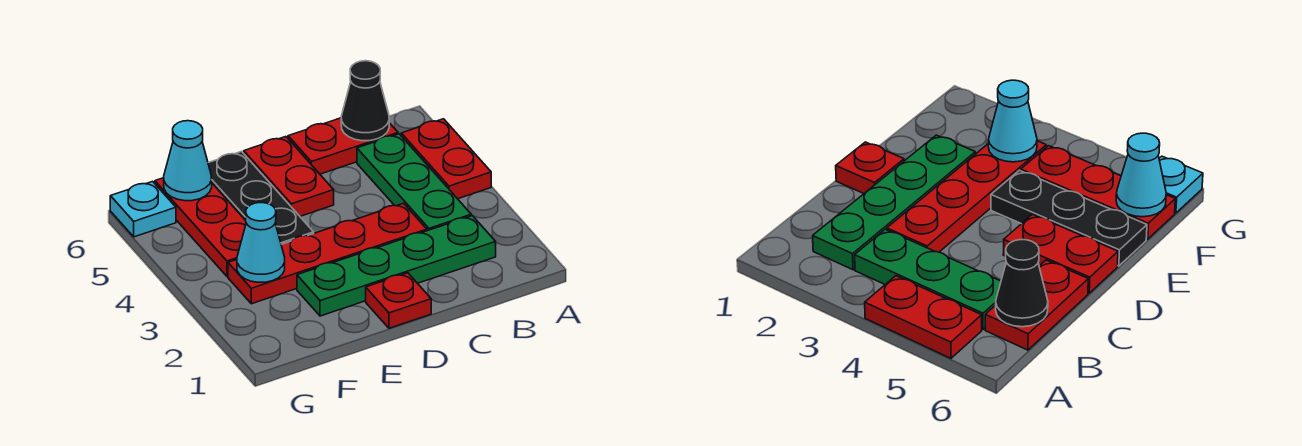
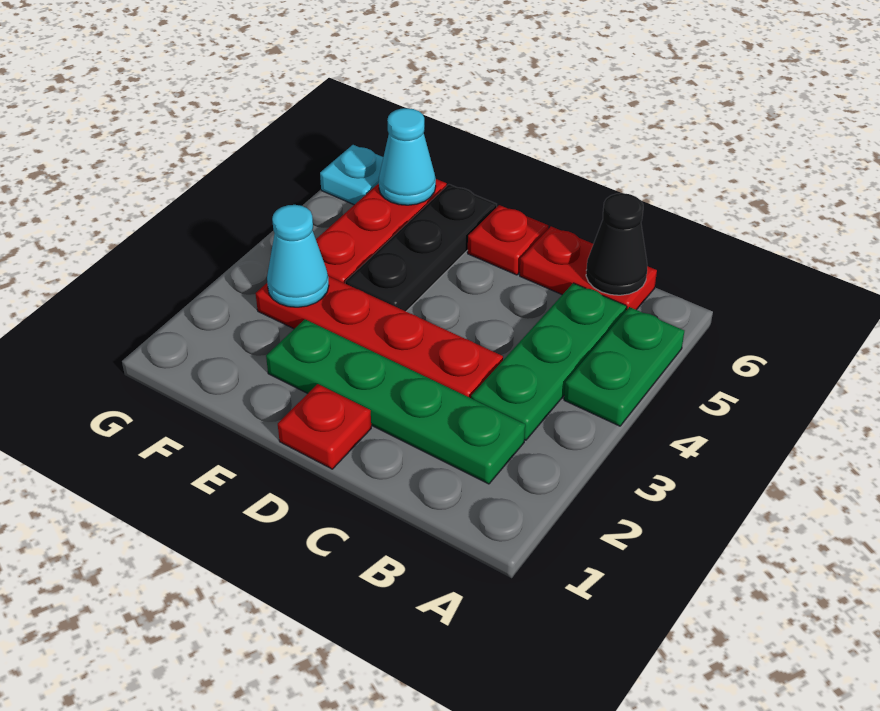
red 1x2 plate [401,119,491,199] -> green 1x2 plate [564,307,684,426]
red 1x2 plate [244,137,334,216] -> red 1x1 plate [468,205,548,275]

